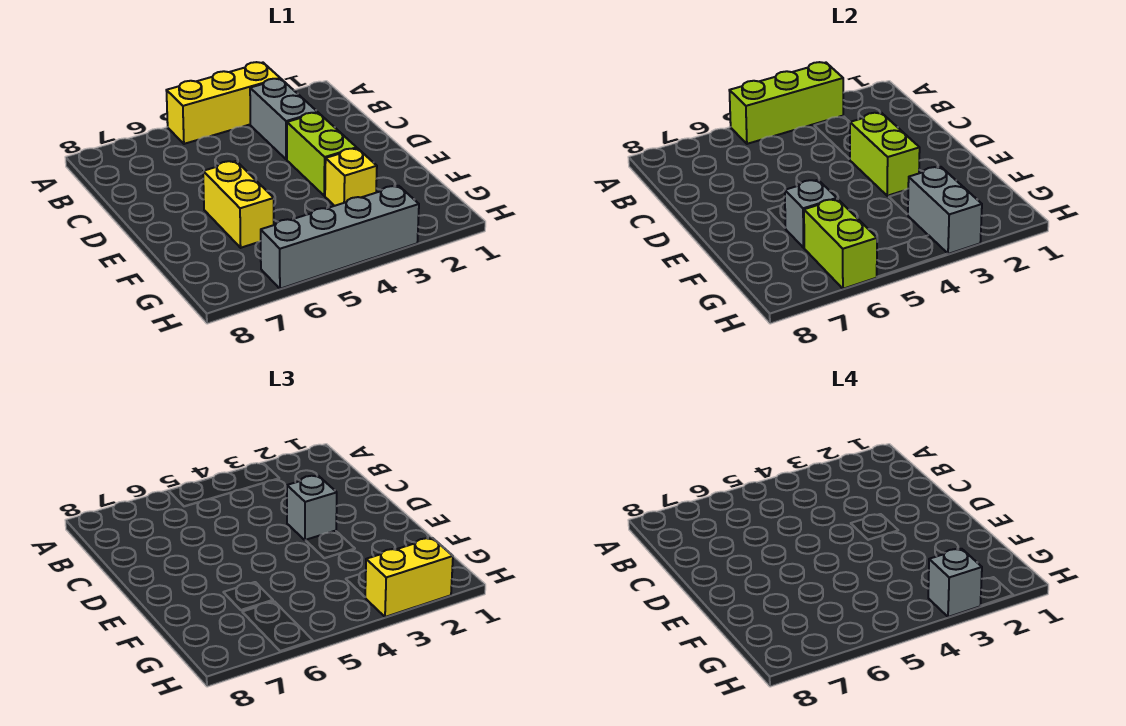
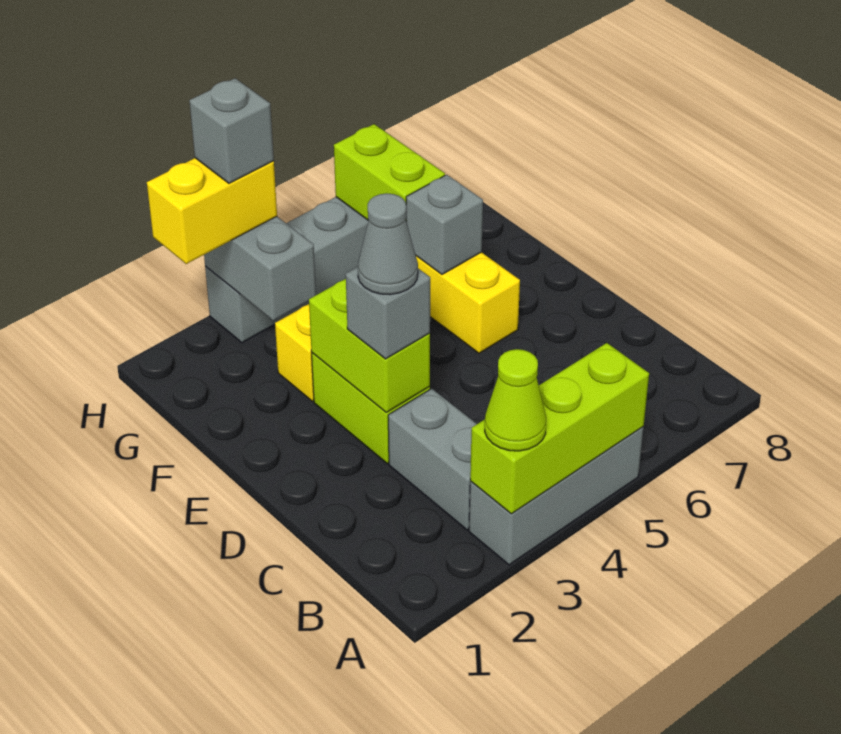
yellow 1x3 brick [166,62,280,144] -> grey 1x3 brick [469,427,644,565]
none -> lime 1x1 cone [485,349,546,451]
none -> grey 1x1 cone [358,193,418,295]

